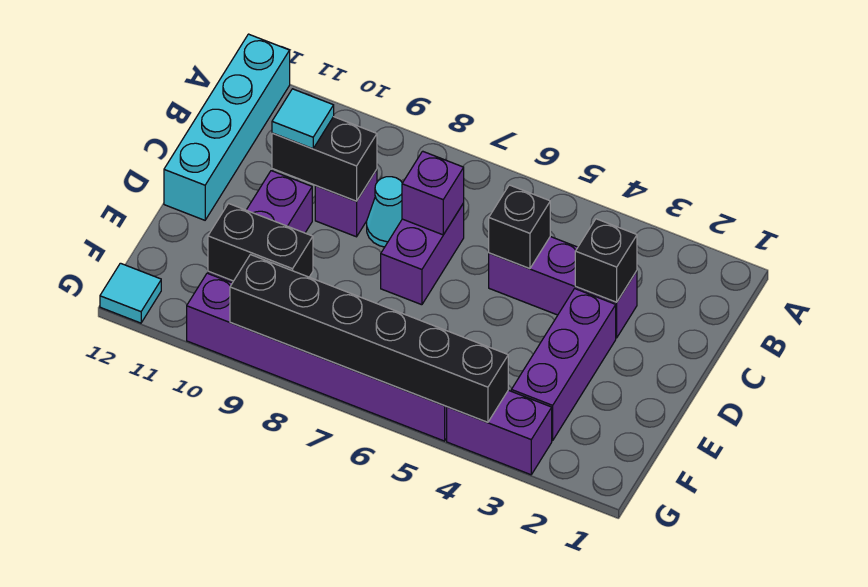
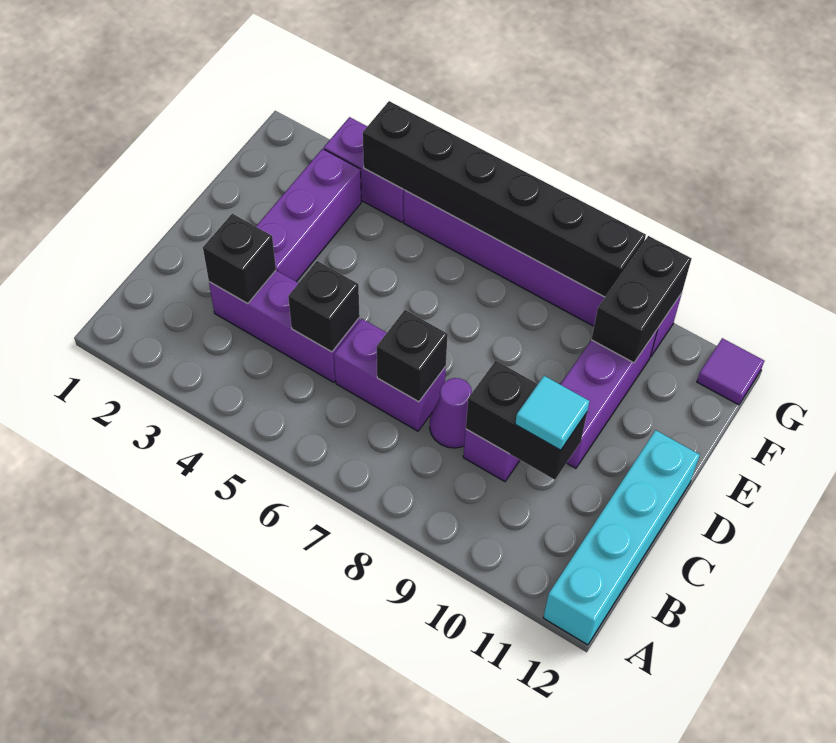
purple 1x2 brick [381,203,464,305] -> purple 1x2 brick turned to [334,319,446,431]
purple 1x1 brick [402,151,464,235] -> black 1x1 brick [377,310,448,402]
cyan 1x1 cone [367,177,402,247] -> purple 1x1 cone [430,378,472,448]
black 1x2 brick [208,203,313,281] -> black 1x2 brick turned to [591,236,692,363]
cyan 1x1 tile [100,263,161,323] -> purple 1x1 tile [697,338,764,405]

